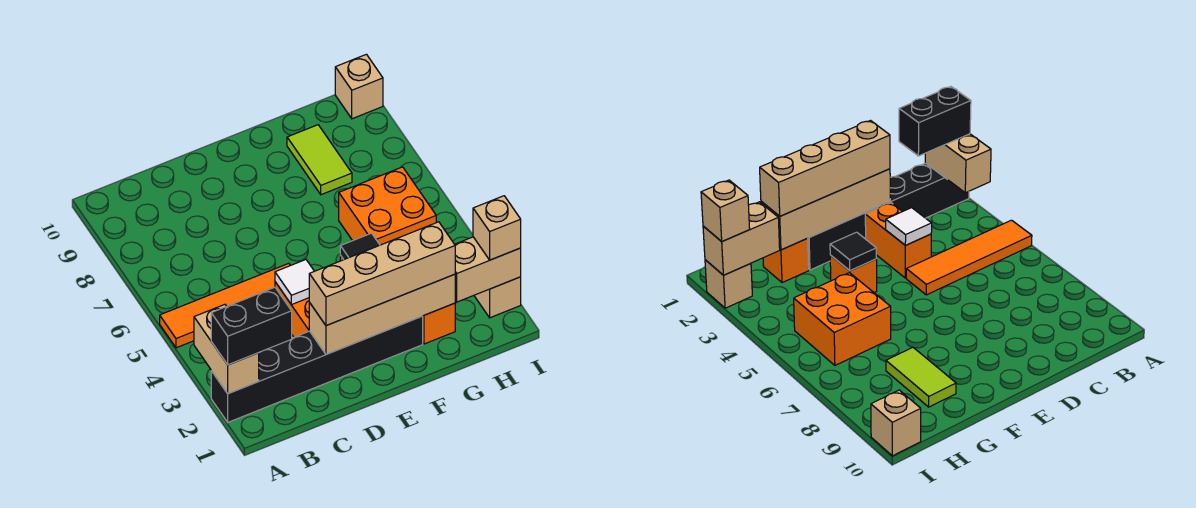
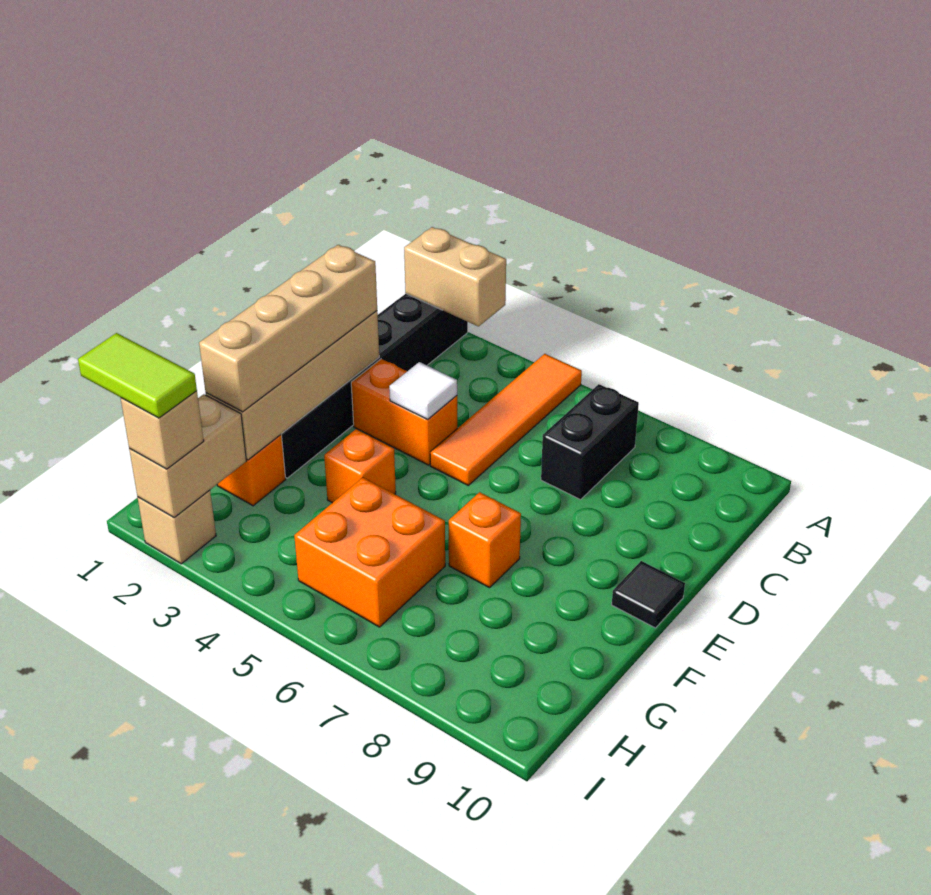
black 1x2 brick [211,287,292,365] -> black 1x2 brick moved to [541,384,639,500]
black 1x1 tile [340,233,380,259] -> black 1x1 tile moved to [612,561,685,628]
none -> orange 1x1 brick [449,492,521,588]
lime 1x2 tile [287,125,352,195] -> lime 1x2 tile moved to [78,333,197,418]
tan 1x1 brick [335,54,383,119] -> none

